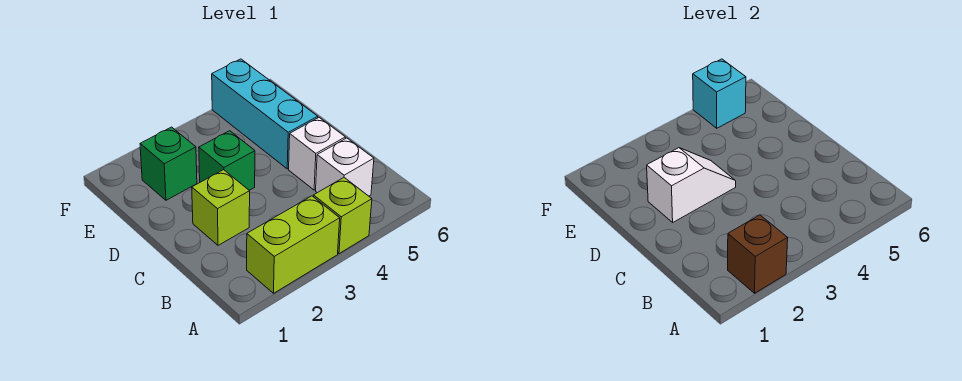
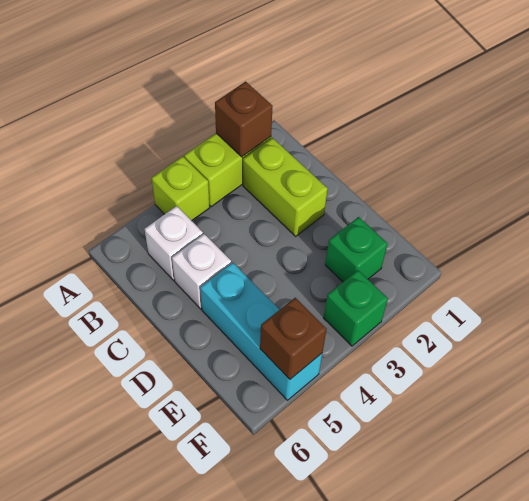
lime 1x1 brick [192,170,250,245] -> lime 1x2 brick [243,138,328,236]
white 1x2 slope [647,148,736,222] -> none
green 1x1 brick [199,131,255,190] -> green 1x1 brick moved to [324,270,388,346]
cyan 1x1 brick [693,59,746,128] -> brown 1x1 brick [260,298,327,379]

